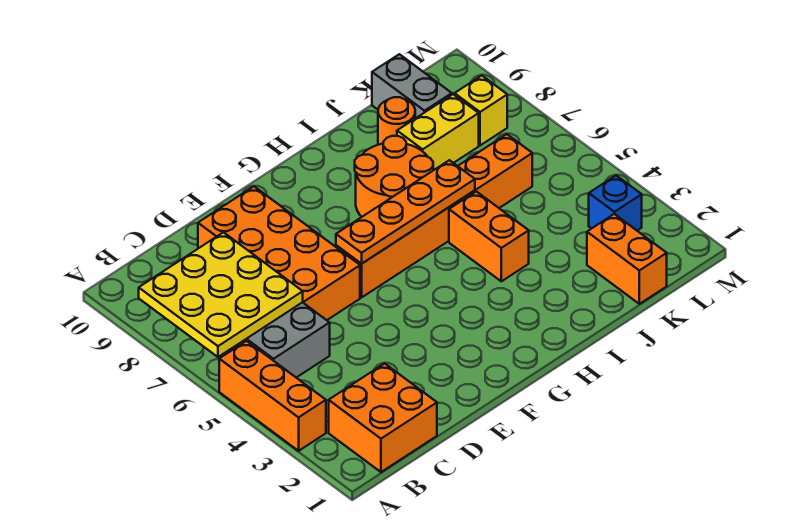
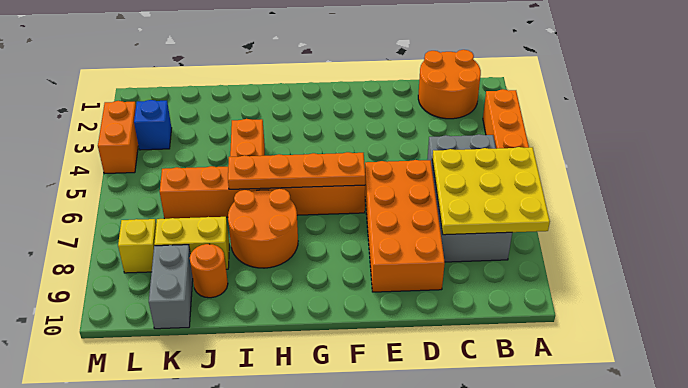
orange 2x2 brick [329,363,437,472] -> orange 2x2 round brick [418,50,481,119]
orange 1x2 brick [587,214,667,304] -> orange 1x2 brick moved to [98,101,138,174]

